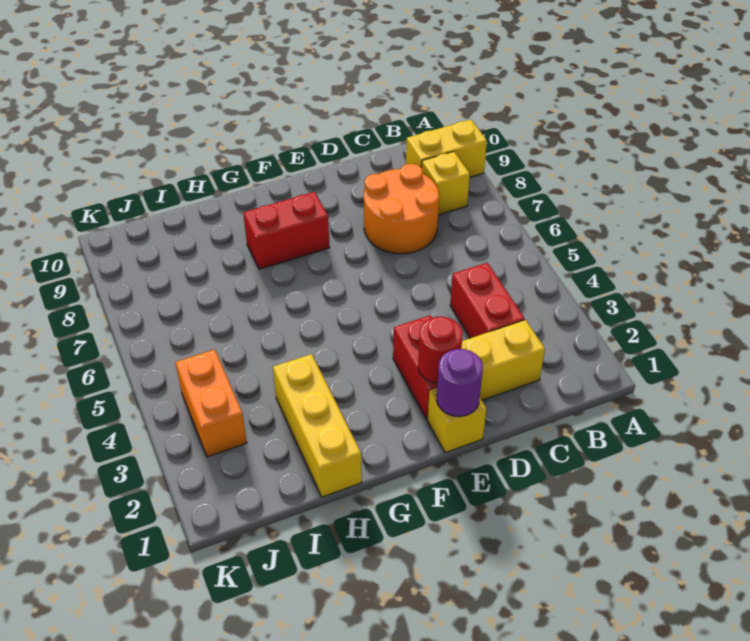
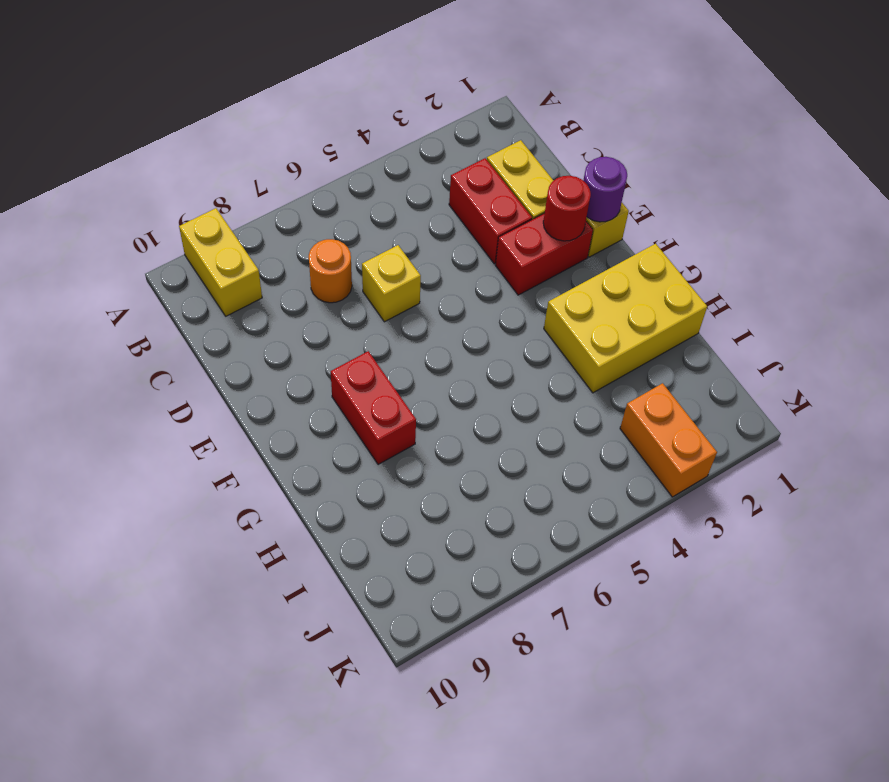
yellow 1x1 brick [422,152,470,215] -> yellow 1x1 brick moved to [362,245,421,322]
red 1x2 brick [450,263,525,338] -> red 1x2 brick turned to [449,158,532,264]
orange 2x2 round brick [364,164,439,254] -> orange 1x1 round brick [309,239,352,303]
yellow 1x3 brick [273,354,362,497] -> yellow 2x3 brick [544,244,707,393]
orange 1x2 brick [175,349,247,457] -> orange 1x2 brick turned to [620,383,717,497]

